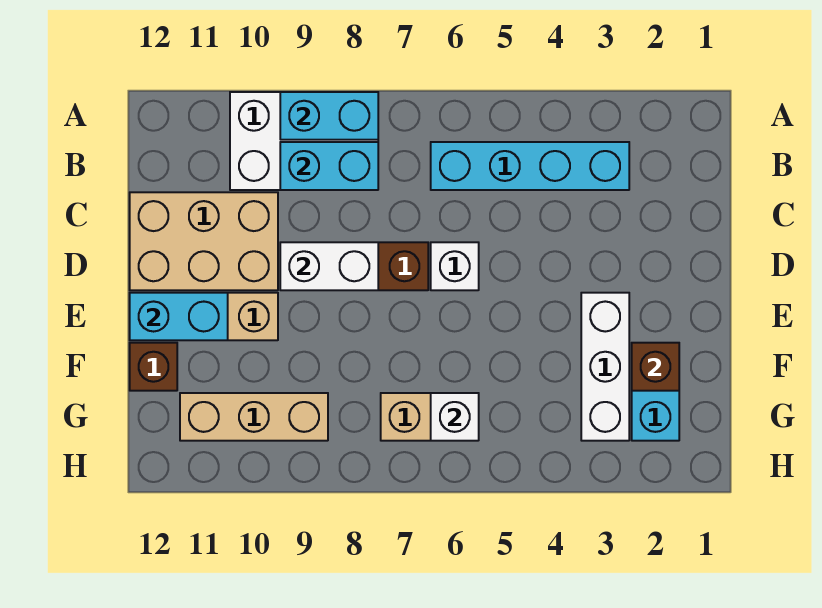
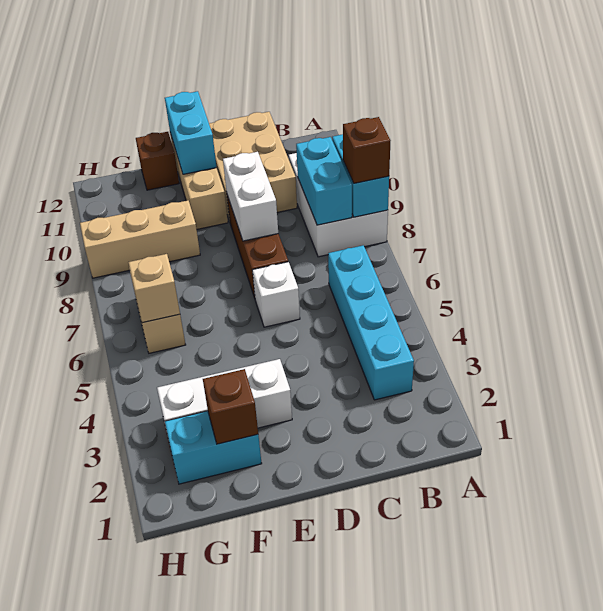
none -> brown 1x1 brick [343,117,391,183]
white 1x1 brick [431,393,479,441] -> tan 1x1 brick [128,254,180,323]
tan 1x3 brick [180,393,328,441] -> tan 1x3 brick turned to [80,200,200,278]

